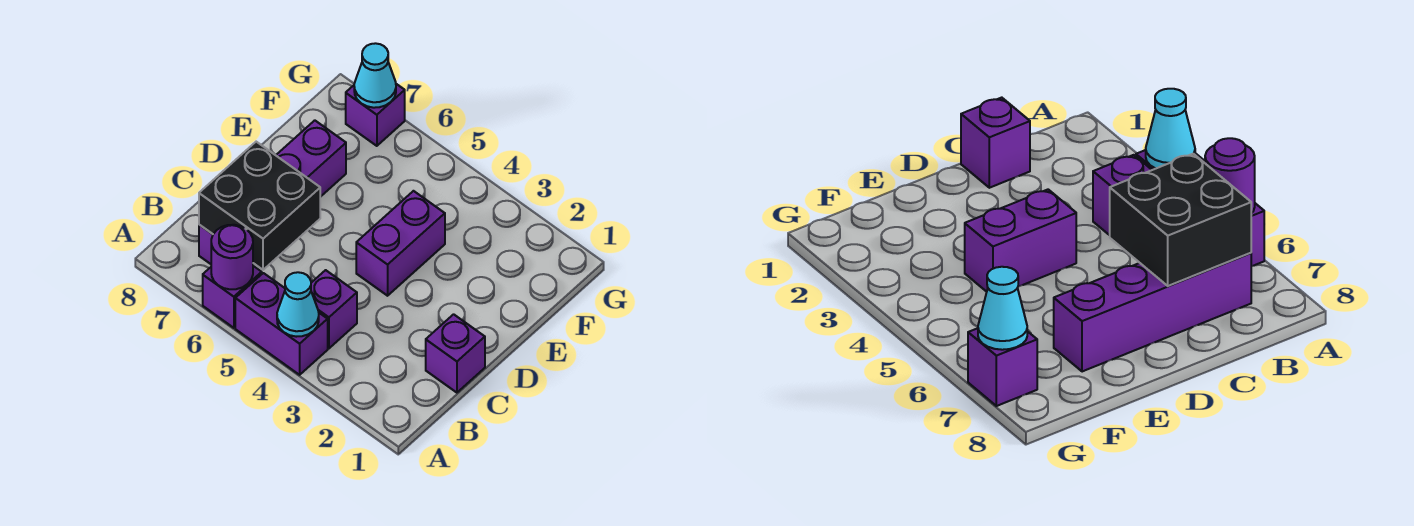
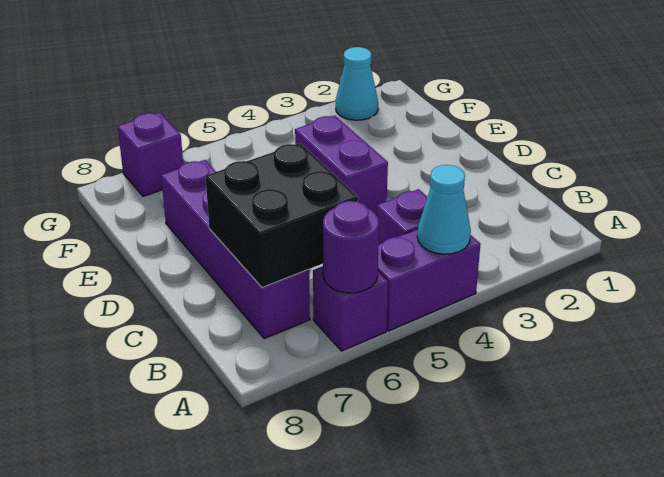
purple 1x1 brick [426,314,485,393] -> none
cyan 1x1 cone [354,43,396,108] -> cyan 1x1 cone moved to [336,47,378,120]

